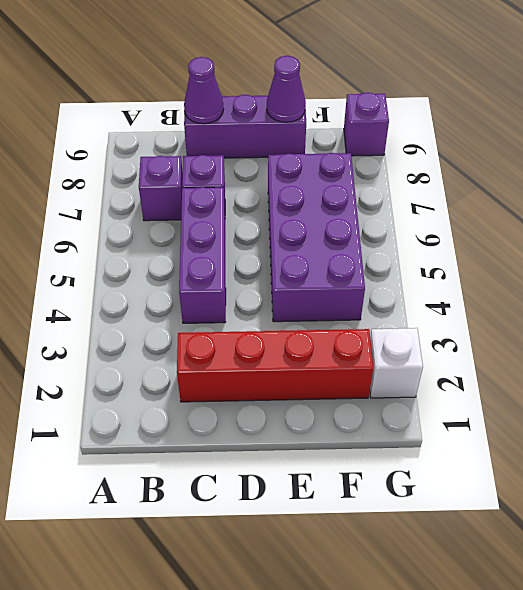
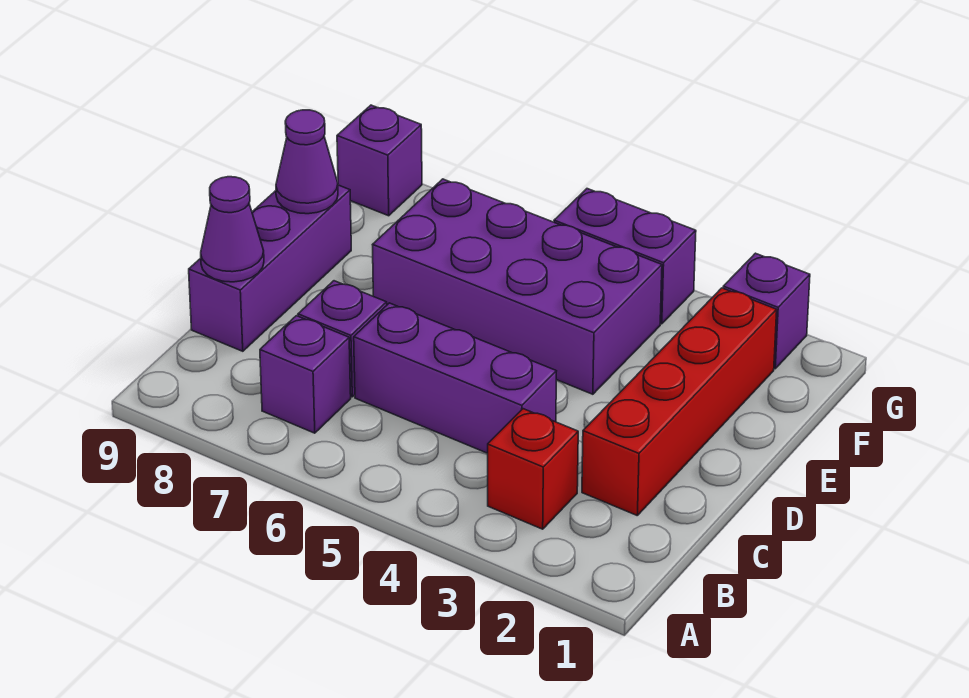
none -> red 1x1 brick [488,409,578,529]
white 1x1 brick [370,328,423,398] -> purple 1x1 brick [723,253,810,369]
none -> purple 1x2 brick [554,189,696,324]

